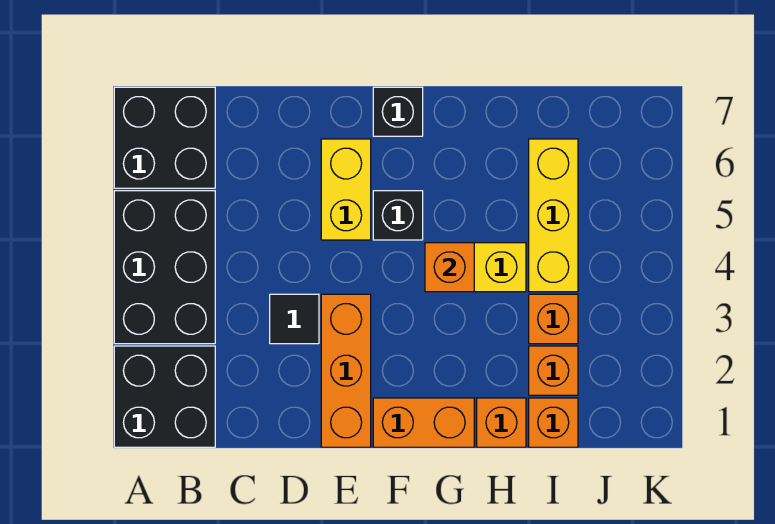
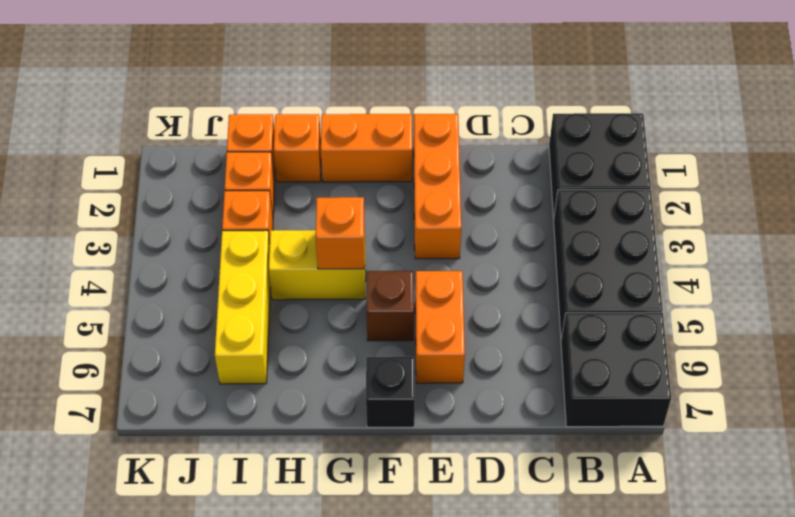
black 1x1 tile [270,294,319,344] -> none
yellow 1x2 brick [321,139,371,240] -> orange 1x2 brick [415,271,465,383]
black 1x1 brick [373,191,423,240] -> brown 1x1 brick [367,271,414,341]

